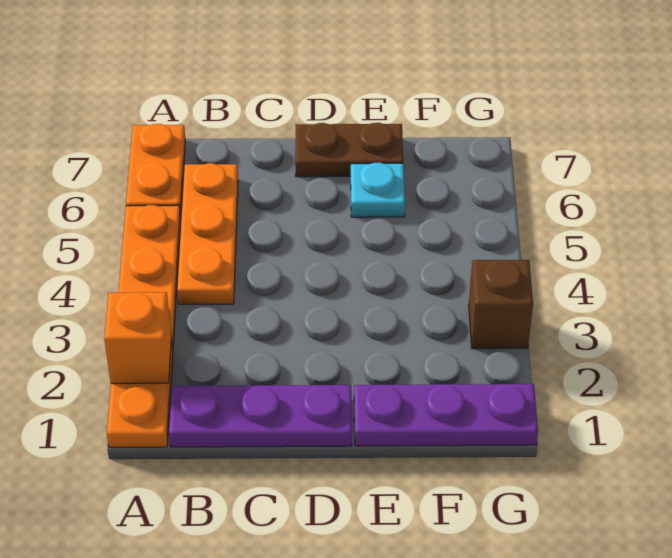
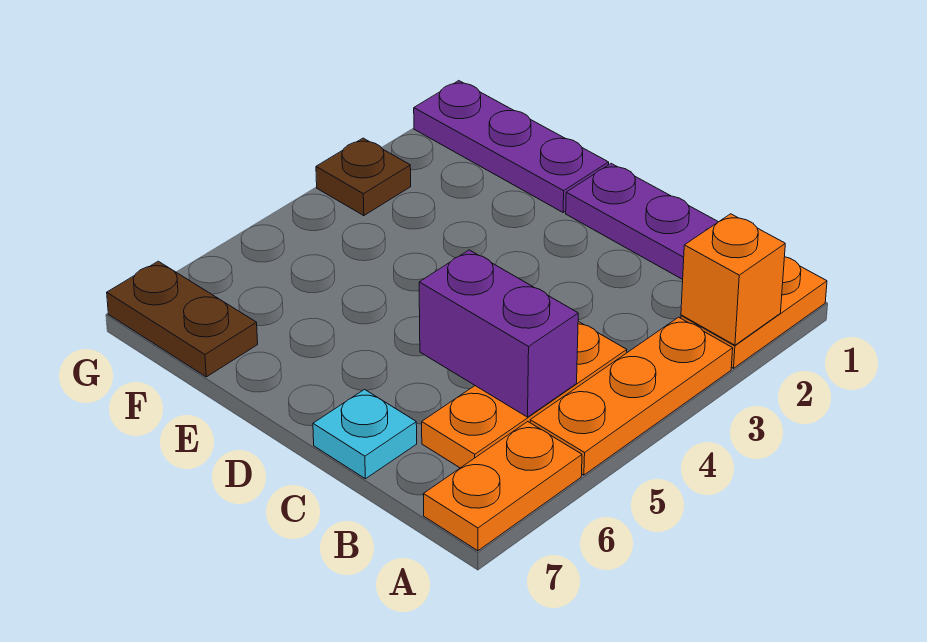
none -> purple 1x2 brick [419,250,578,417]
brown 1x2 plate [295,123,403,177] -> brown 1x2 plate moved to [107,261,258,377]
cyan 1x1 plate [351,163,405,217] -> cyan 1x1 plate moved to [313,389,417,479]
brown 1x1 brick [469,260,533,349] -> brown 1x1 plate [316,138,411,216]

